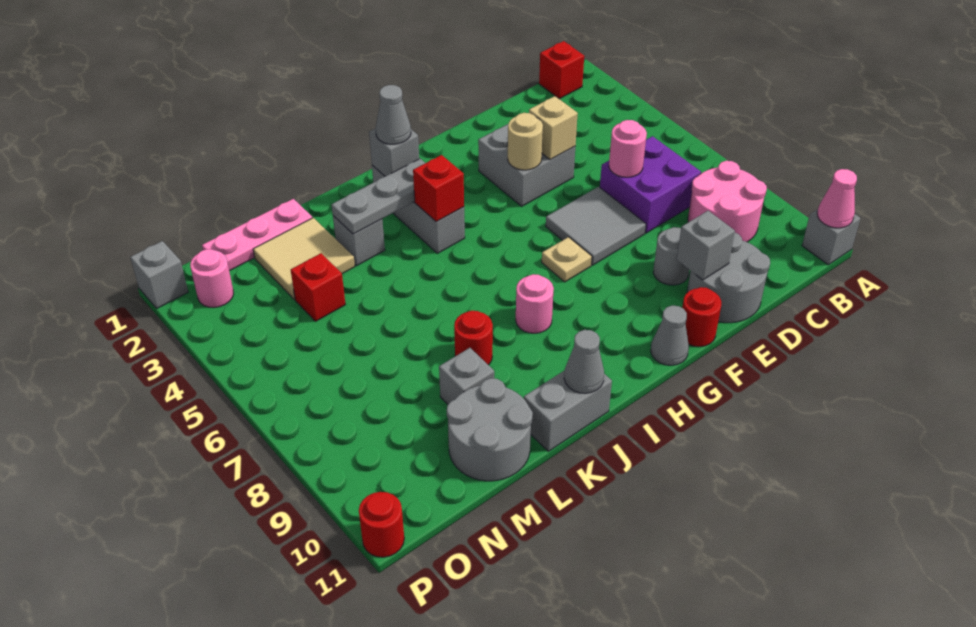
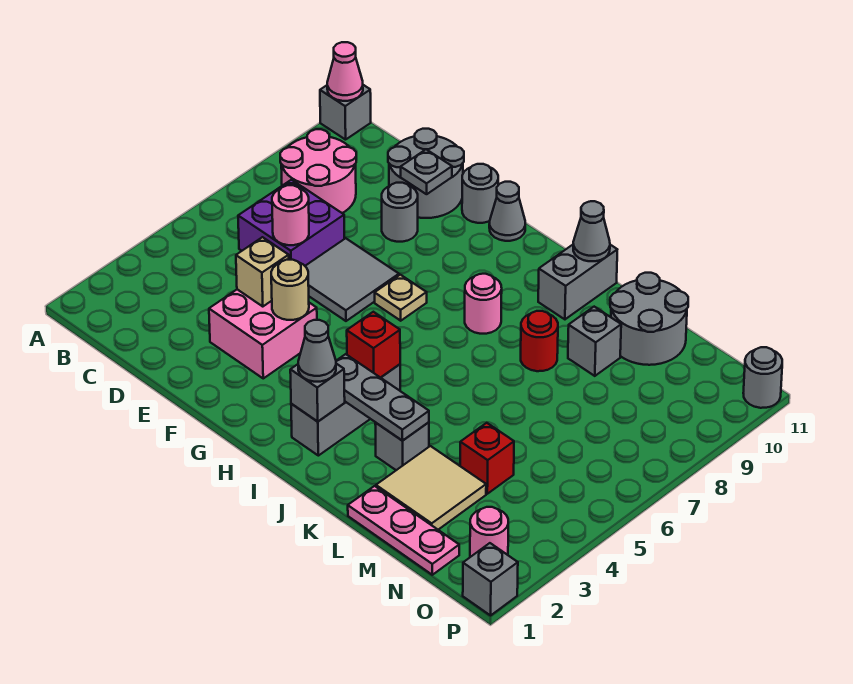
red 1x1 brick [539,41,584,99] -> none
grey 2x2 brick [478,124,575,206] -> pink 2x2 brick [209,289,317,378]
grey 1x1 brick [677,211,735,280] -> grey 1x1 plate [401,149,452,194]
red 1x1 round brick [682,287,721,347] -> grey 1x1 round brick [462,164,498,223]
grey 1x2 brick [524,370,612,451] -> grey 1x2 brick turned to [538,245,617,319]
red 1x1 round brick [359,492,404,557] -> grey 1x1 round brick [743,347,782,408]

